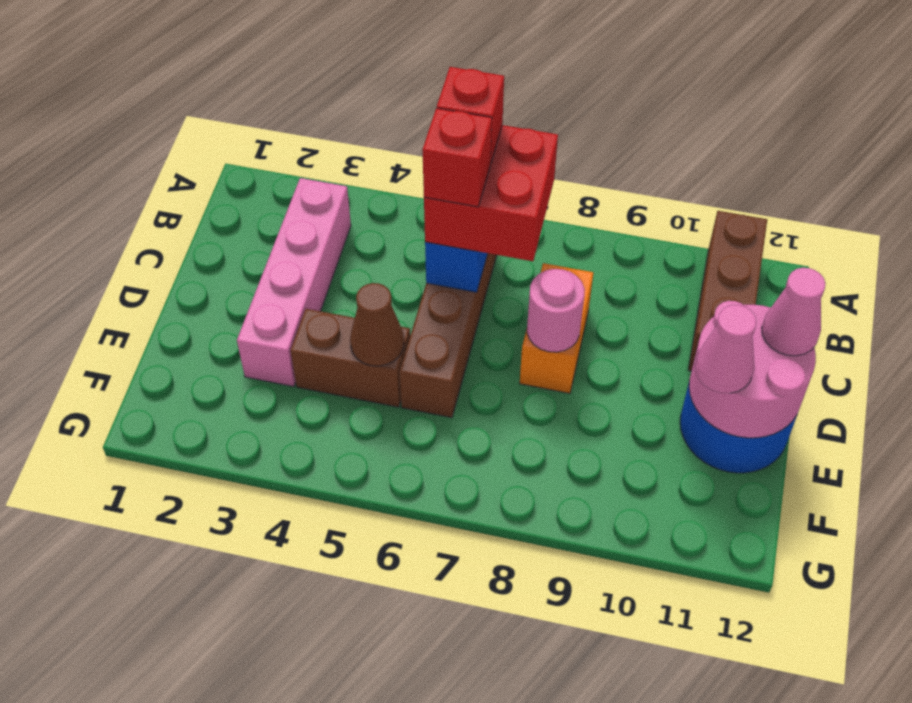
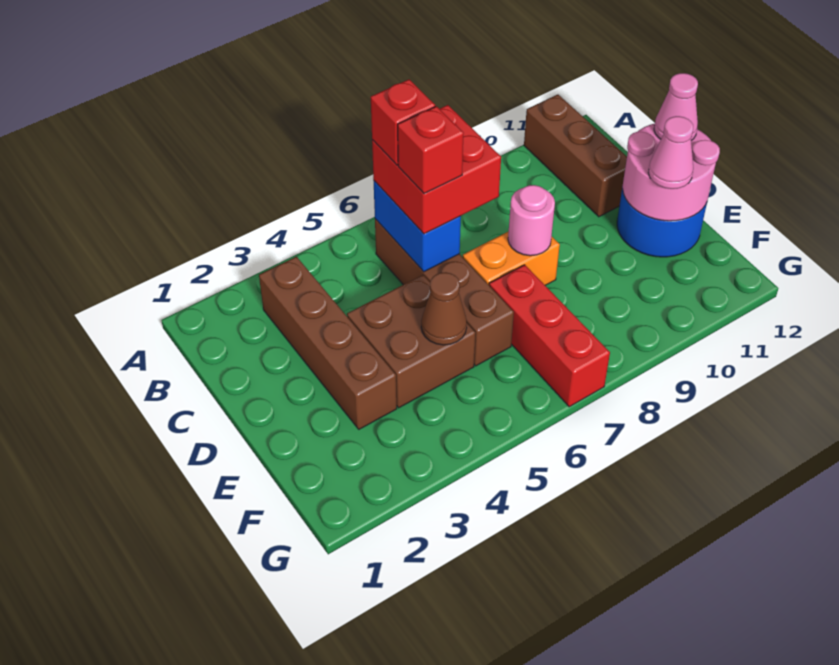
pink 1x4 brick [237,178,351,387] -> brown 1x4 brick [259,257,397,429]
orange 1x2 brick [520,263,593,393] -> orange 1x2 brick turned to [463,231,560,285]
brown 1x2 brick [291,309,410,407] -> brown 2x2 brick [347,275,475,408]
none -> red 1x3 brick [489,265,610,407]

